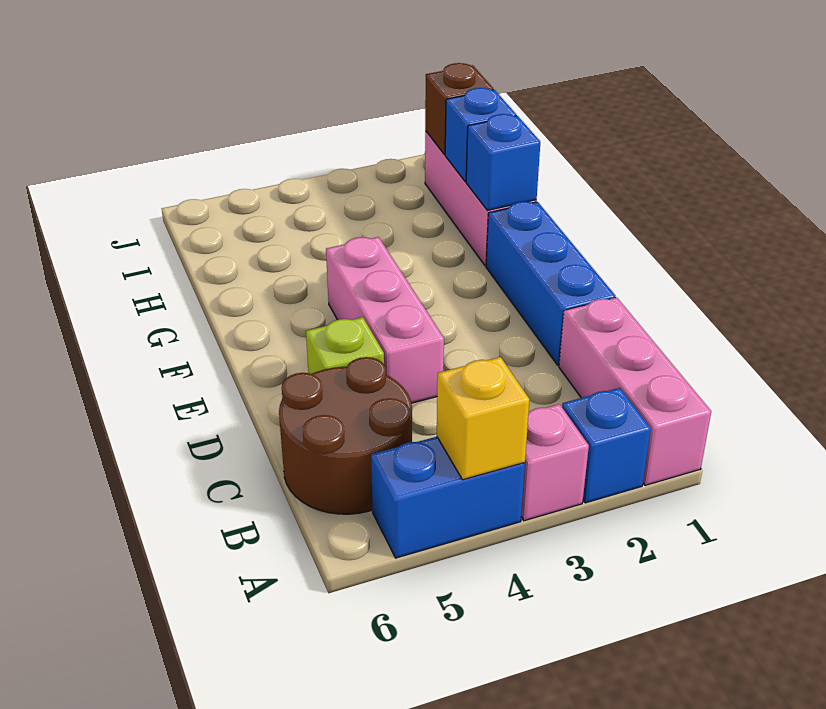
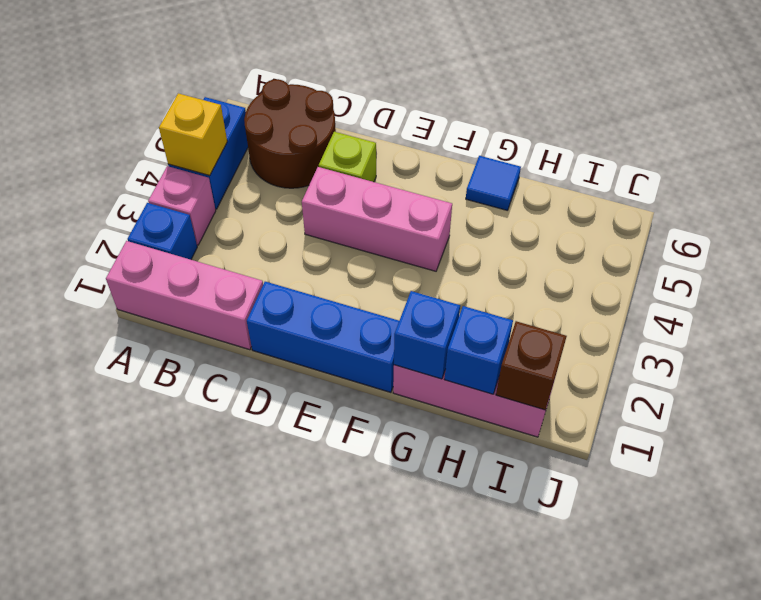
none -> blue 1x1 tile [466,156,521,210]

